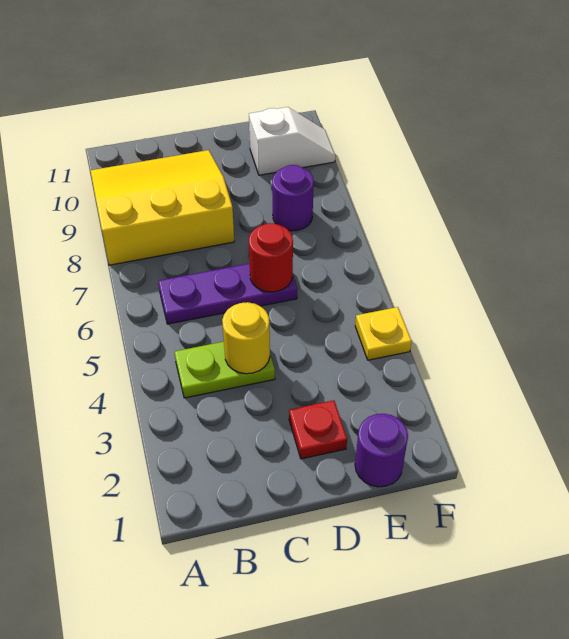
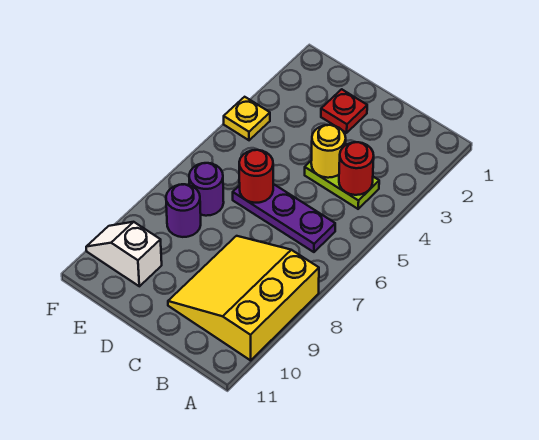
yellow 3x3 slope [91,150,234,265] -> yellow 3x3 slope turned to [168,236,319,360]
none -> red 1x1 round brick [339,142,374,195]
purple 1x1 round brick [355,414,408,487] -> purple 1x1 round brick moved to [189,163,224,216]

